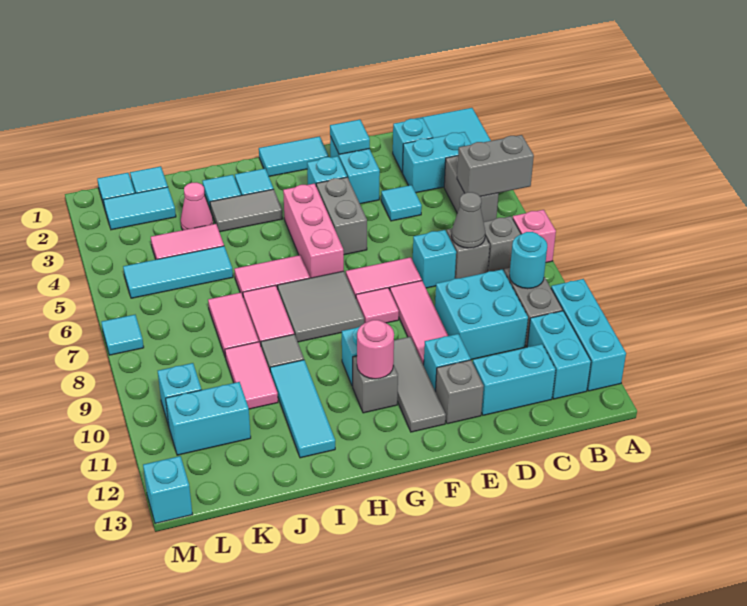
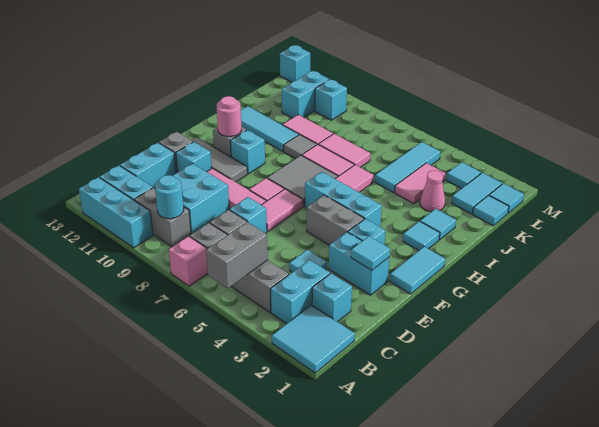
grey 1x1 cone [451,192,485,248] -> none
pink 1x3 brick [283,184,344,278] -> cyan 1x3 brick [305,172,382,227]
grey 1x2 tile [210,189,283,232] -> none
cyan 1x1 tile [101,315,144,355] -> cyan 1x1 tile moved to [446,162,481,189]

